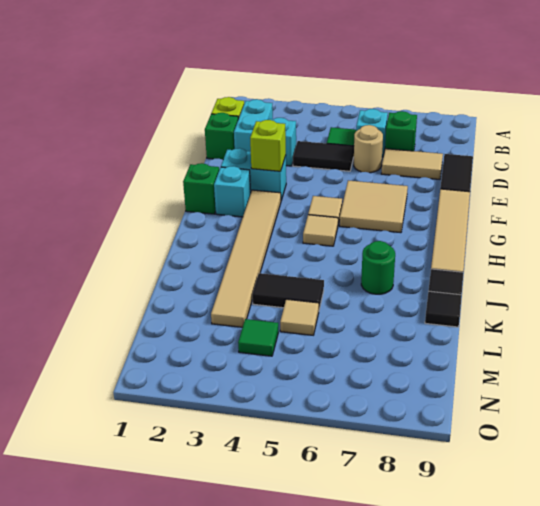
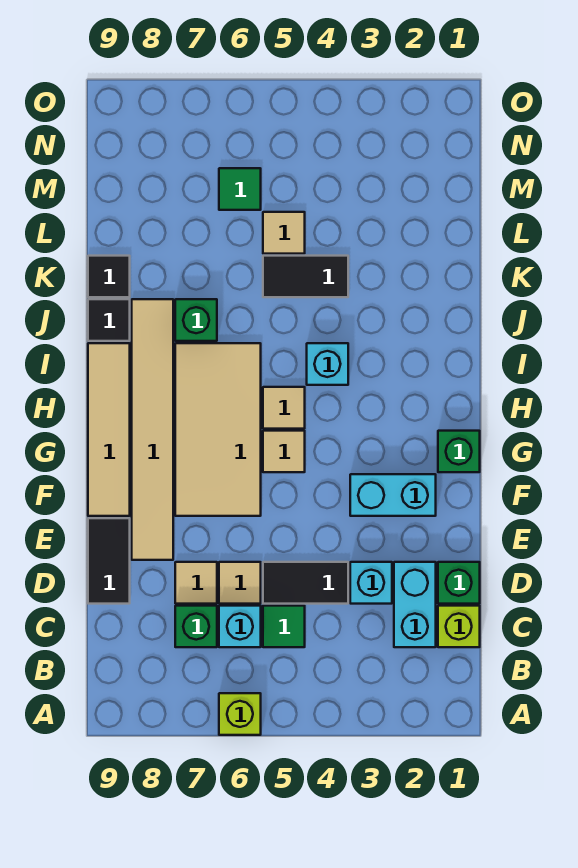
tan 1x1 round brick [354,125,383,173] -> tan 1x1 tile [219,562,261,604]
tan 1x2 tile [381,149,443,179] -> tan 1x1 tile [175,562,217,604]
lime 1x1 brick [250,120,286,171] -> lime 1x1 brick moved to [219,693,261,735]
tan 2x2 tile [340,180,408,233] -> tan 2x4 tile [175,343,261,516]
cyan 1x1 brick [214,166,251,217] -> cyan 1x1 brick moved to [307,343,348,385]
tan 1x6 tile [211,190,281,327] -> tan 1x6 tile moved to [132,299,173,560]
green 1x1 round brick [361,241,395,294] -> green 1x1 brick [175,299,217,341]
green 1x1 tile [238,319,278,356] -> green 1x1 tile moved to [219,168,261,210]

